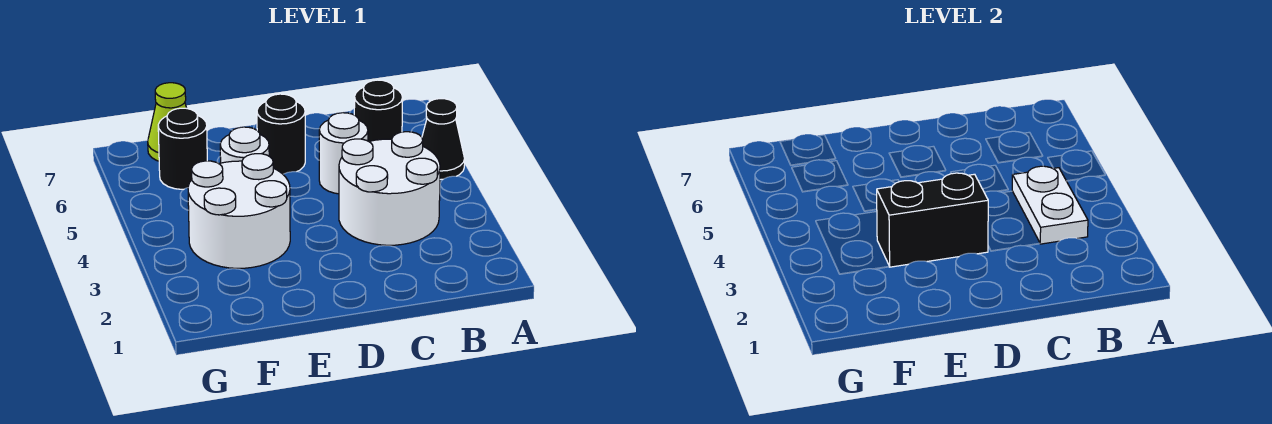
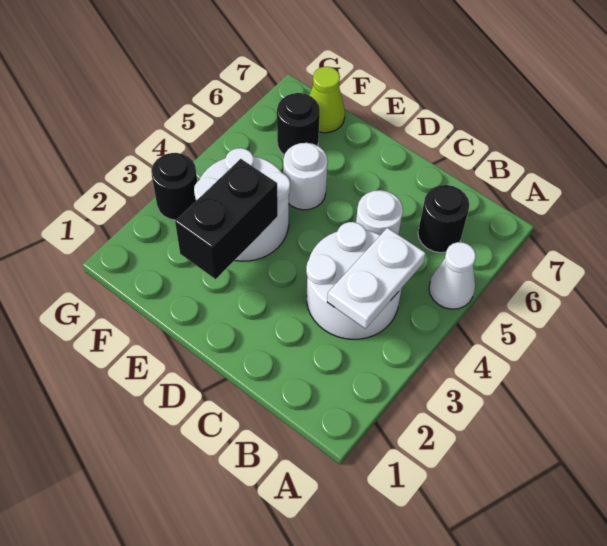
black 1x1 cone [422,99,465,180] -> white 1x1 cone [429,242,476,309]
black 1x2 brick [876,173,988,267] -> black 1x2 brick turned to [175,159,278,279]
black 1x1 round brick [257,94,305,174] -> black 1x1 round brick moved to [151,153,197,220]

